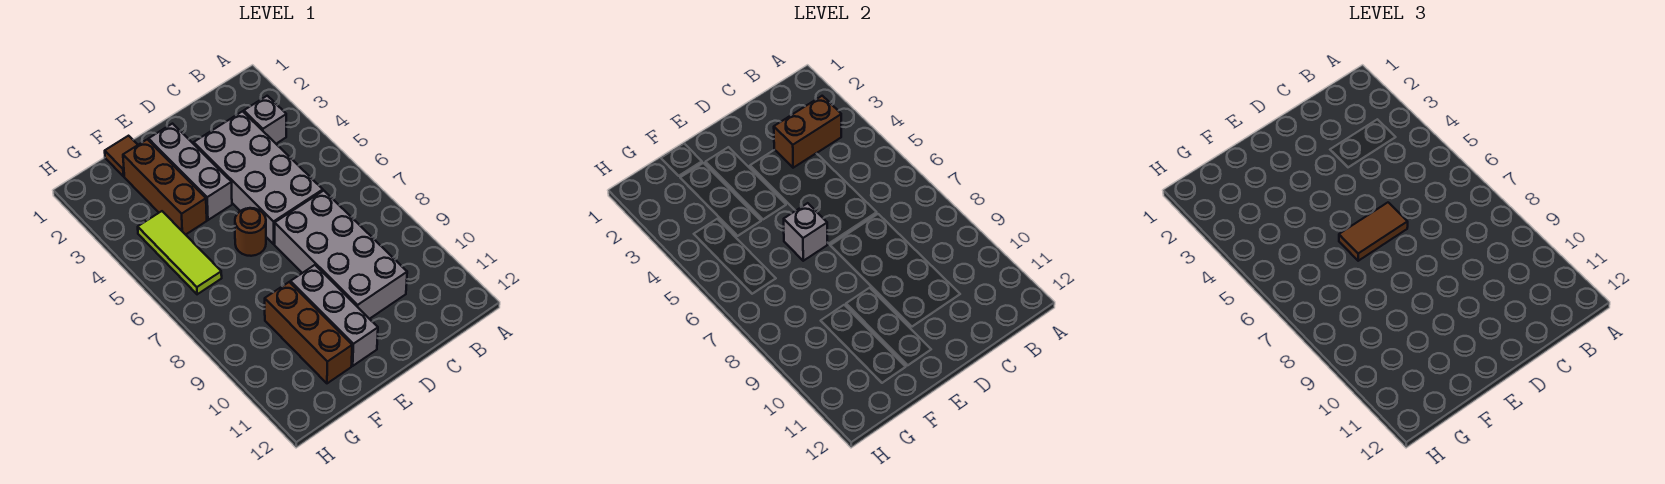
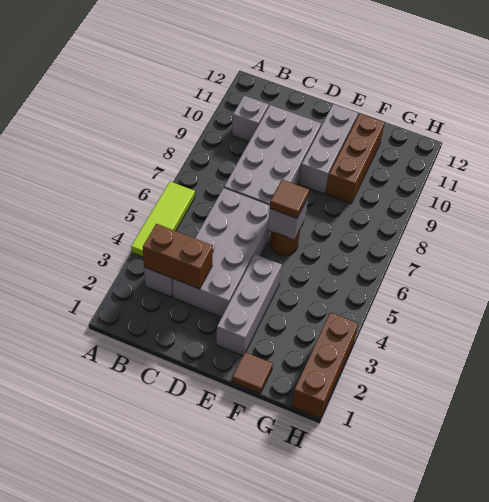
none -> grey 1x1 brick [232,96,269,142]
brown 1x2 tile [1339,203,1408,261] -> brown 1x1 tile [270,179,309,219]
brown 1x3 brick [123,139,207,235] -> brown 1x3 brick moved to [292,312,358,418]
lime 1x3 tile [138,211,222,294] -> lime 1x3 tile moved to [131,182,195,257]

